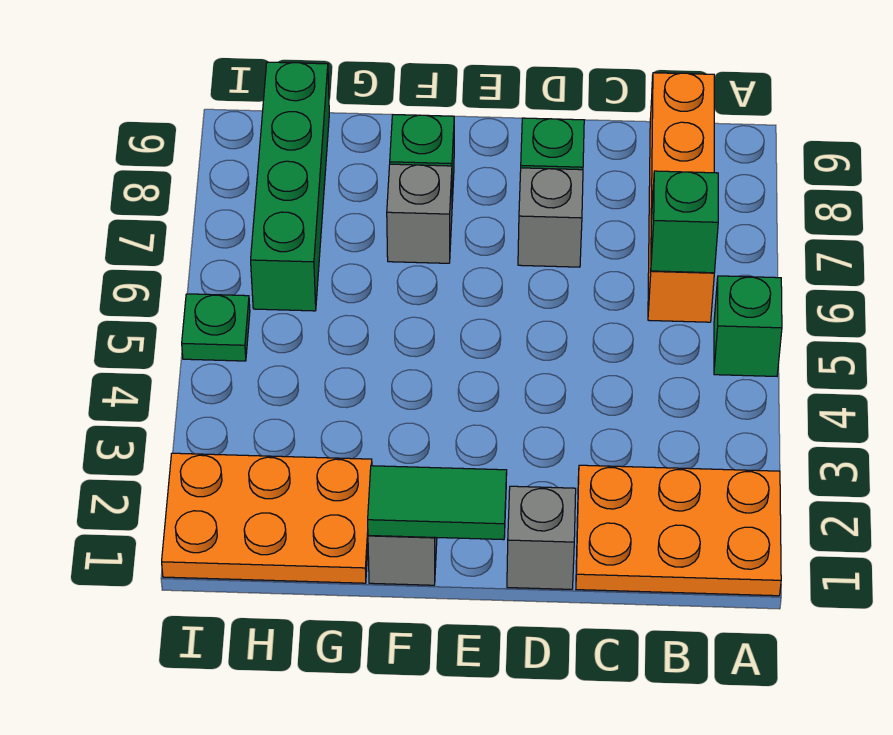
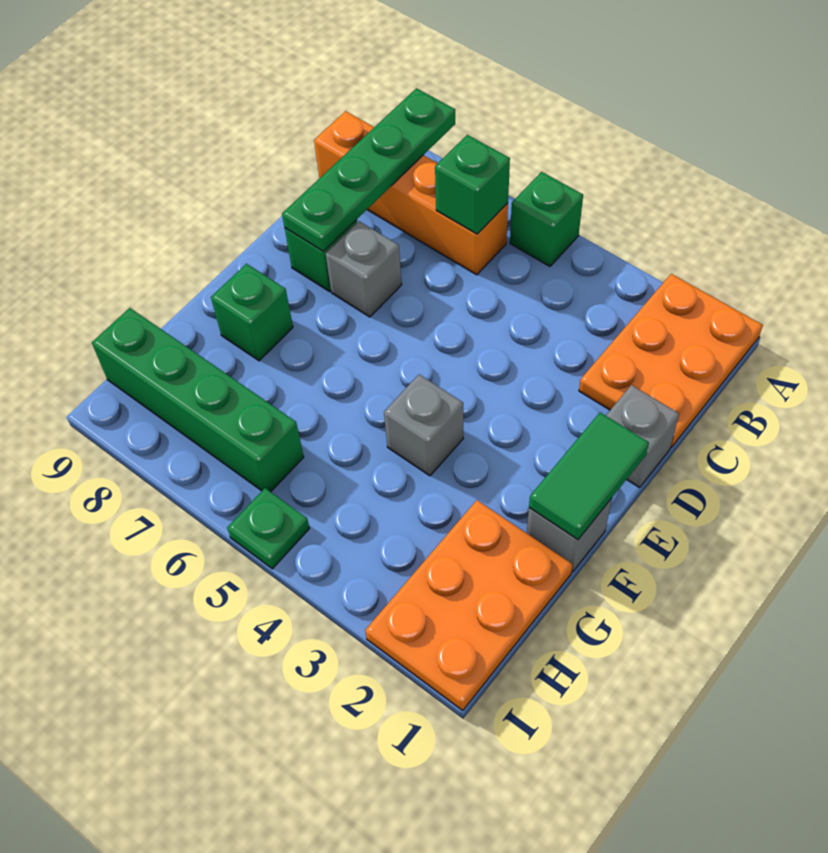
none -> green 1x4 plate [282,88,455,252]
grey 1x1 brick [387,164,452,263] -> grey 1x1 brick moved to [384,375,463,476]

